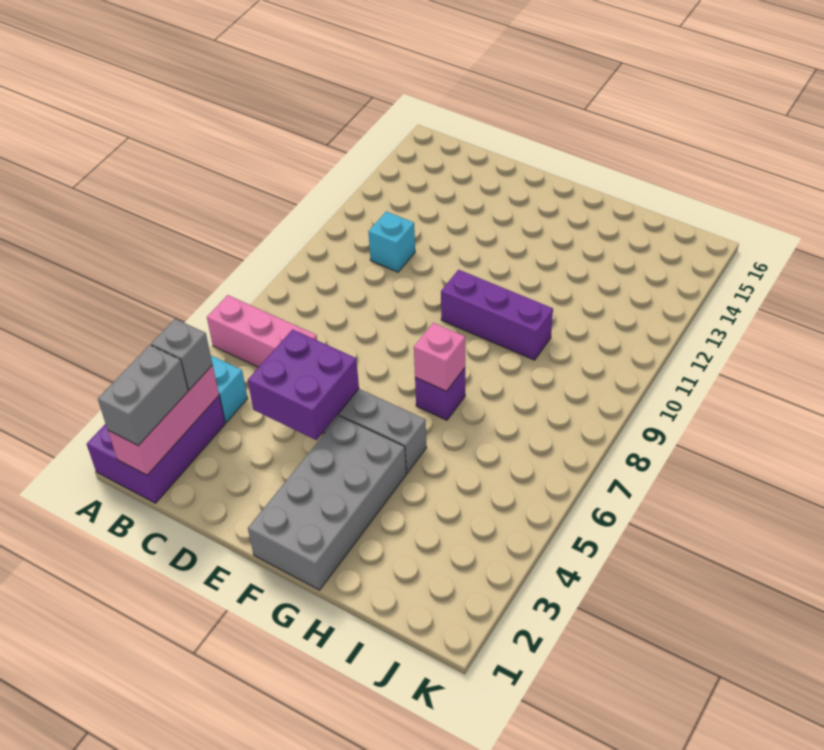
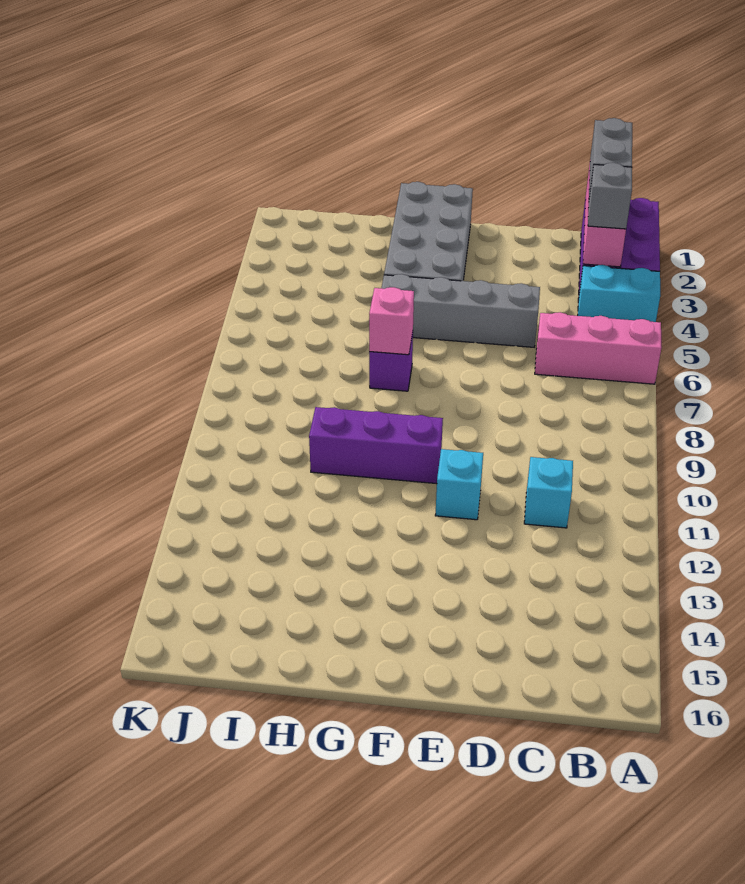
purple 2x2 brick [248,330,359,440] -> none
none -> cyan 1x1 brick [435,449,483,520]

